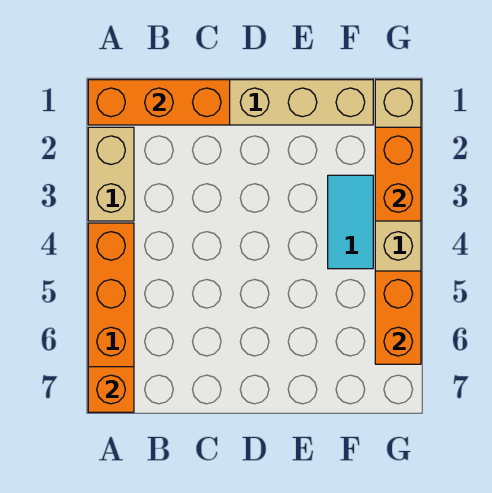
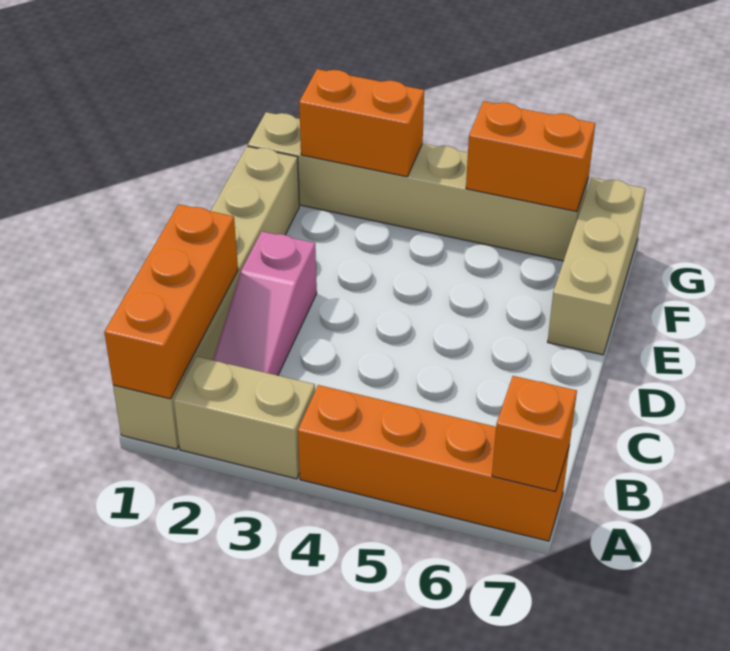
none -> pink 1x3 slope [213,231,317,375]
none -> tan 1x3 brick [548,178,645,355]
cyan 1x2 tile [328,175,373,269] -> none

